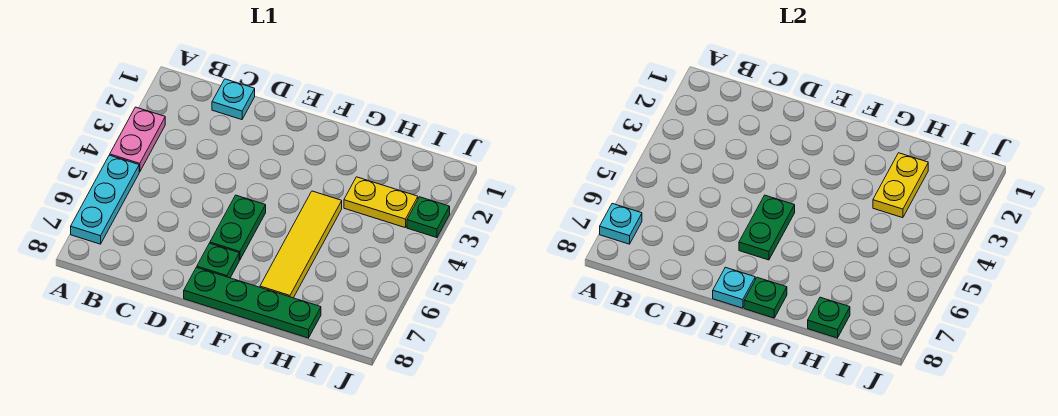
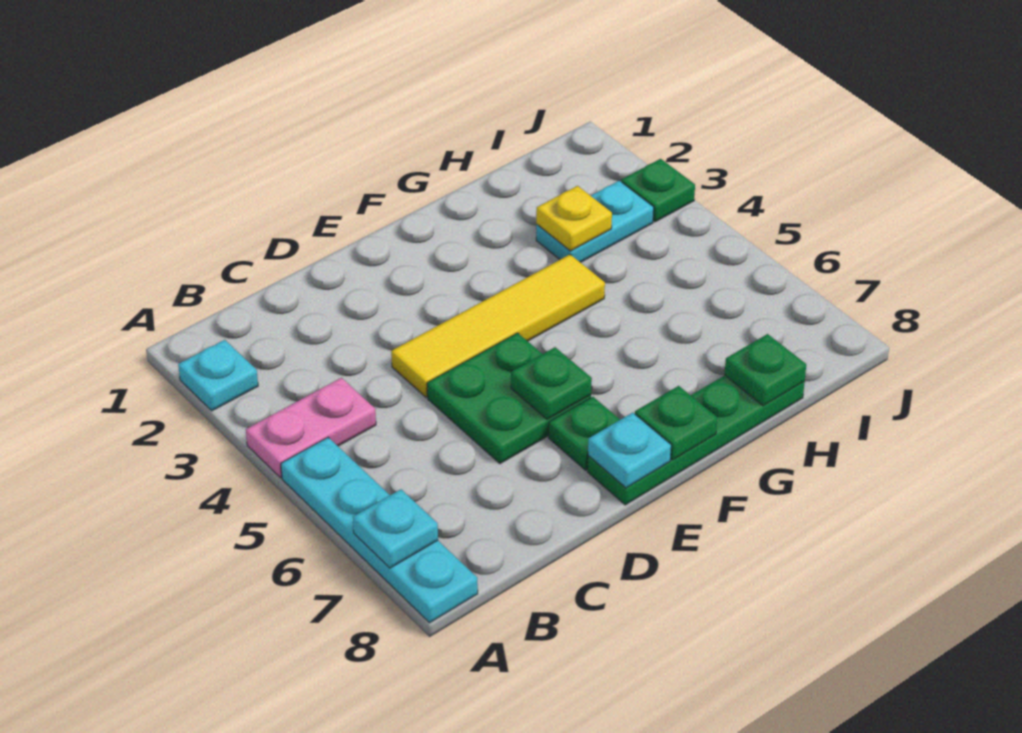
pink 1x2 plate [110,107,165,172] -> pink 1x2 plate turned to [246,378,376,478]
cyan 1x3 plate [71,155,139,244] -> cyan 1x4 plate [281,437,478,623]
cyan 1x1 plate [212,79,255,120] -> cyan 1x1 plate moved to [178,340,258,411]
green 1x2 plate [210,195,266,260] -> green 2x2 plate [427,333,591,464]
green 1x2 plate [739,195,795,260] -> green 1x1 plate [511,347,592,419]
yellow 1x4 tile [260,191,342,298] -> yellow 1x4 tile turned to [391,255,605,397]
yellow 1x2 plate [873,153,928,218] -> yellow 1x1 plate [536,186,612,251]
yellow 1x2 plate [344,177,418,228] -> cyan 1x2 plate [536,181,654,262]

